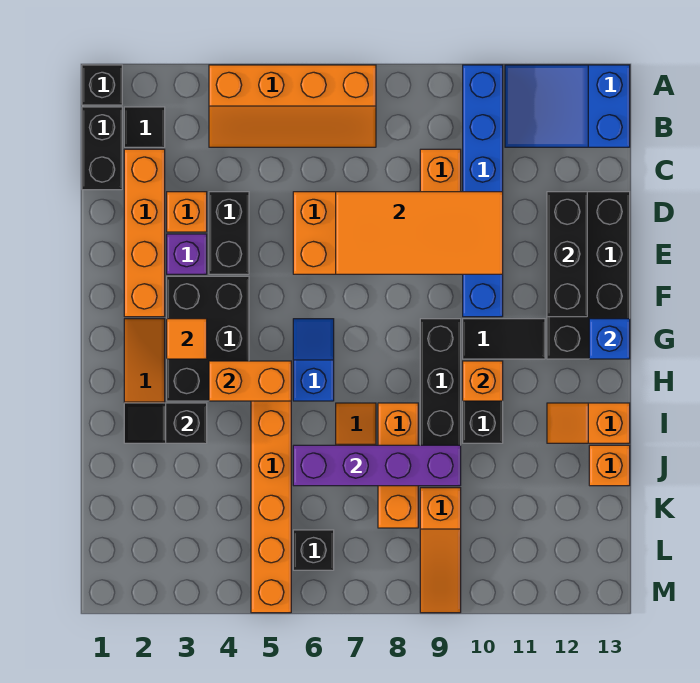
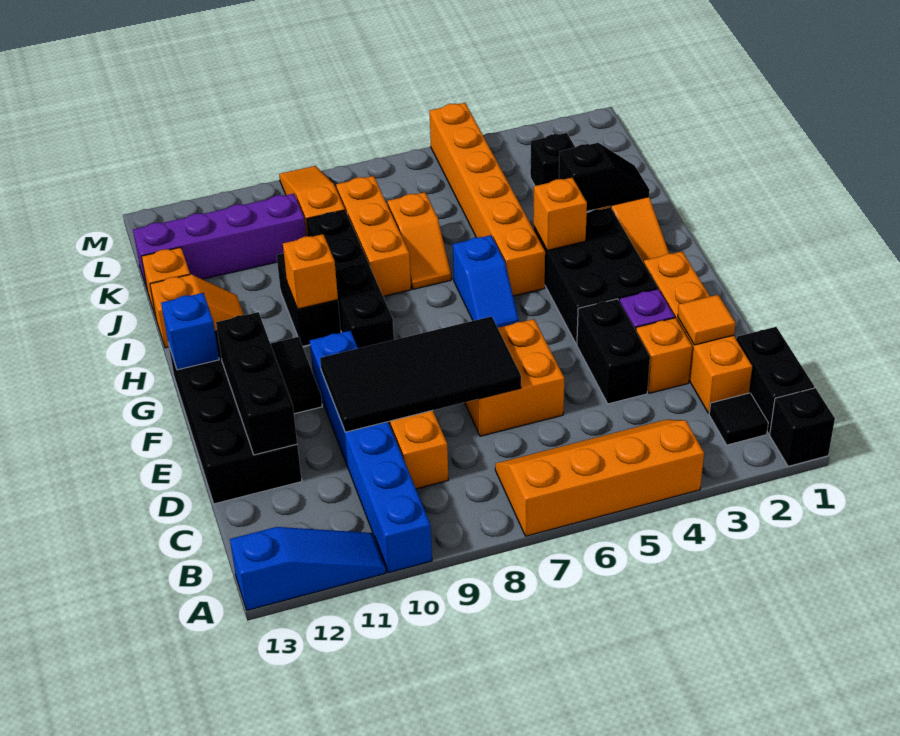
blue 2x3 slope [505,65,630,147] -> blue 1x3 slope [230,527,386,610]
orange 2x4 tile [336,192,503,274] -> black 2x4 tile [320,316,521,432]
orange 1x1 tile [167,319,207,359] -> orange 1x1 tile moved to [678,295,735,345]
black 1x2 tile [463,319,545,359] -> black 1x2 tile turned to [270,337,322,414]
orange 1x2 brick [209,361,291,401] -> orange 1x1 brick [533,178,587,250]
purple 1x4 brick [293,445,461,486] -> purple 1x4 brick moved to [133,194,306,288]
black 1x1 brick [293,530,334,570] -> black 1x1 brick moved to [530,133,575,186]

